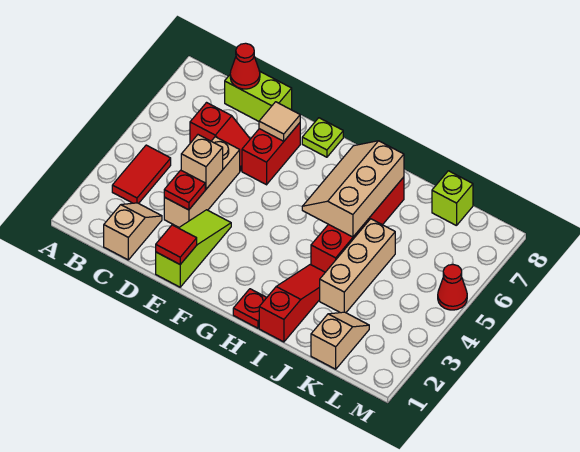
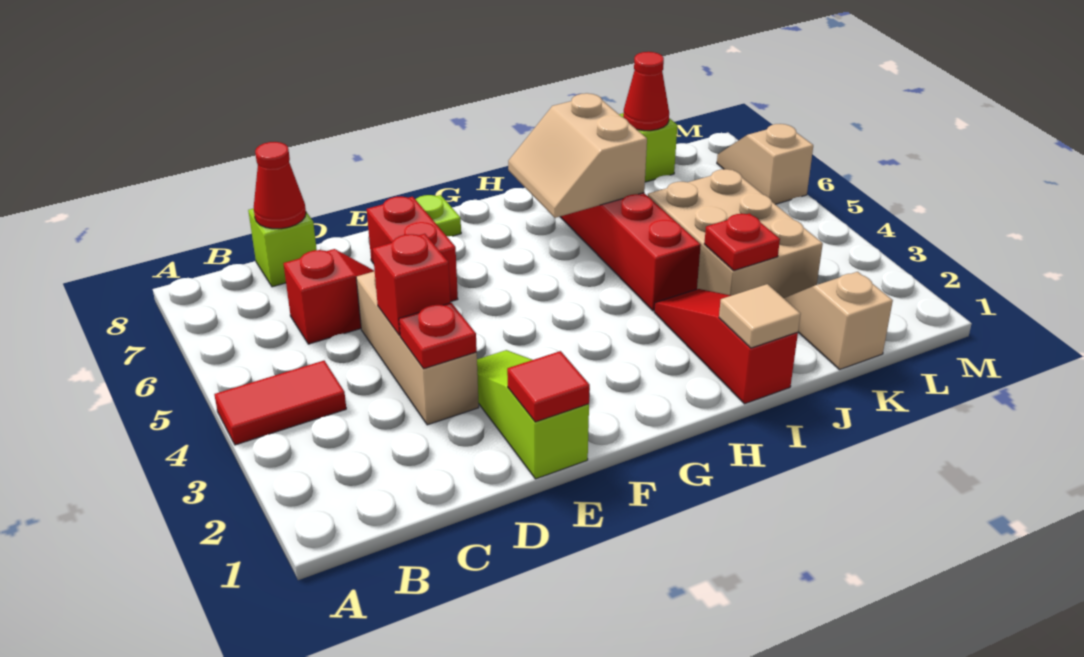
red 1x2 tile [112,145,171,203] -> red 1x2 tile turned to [214,361,346,445]
tan 1x2 slope [104,203,162,260] -> tan 1x2 slope moved to [717,124,813,204]
lime 1x2 brick [225,71,292,121] -> lime 1x1 brick [248,209,317,287]
tan 1x1 brick [181,135,223,189] -> red 1x1 brick [373,234,450,335]
tan 1x1 tile [259,102,300,141] -> tan 1x1 tile moved to [719,284,801,348]
red 1x1 plate [233,289,267,328] -> red 1x1 plate moved to [704,213,780,271]
tan 2x3 slope [302,141,404,237] -> tan 2x2 slope [508,93,647,218]
tan 1x3 brick [320,219,395,313] -> tan 2x3 brick [648,169,823,298]
red 1x1 cone [438,265,467,310] -> red 1x1 cone moved to [623,52,669,131]

